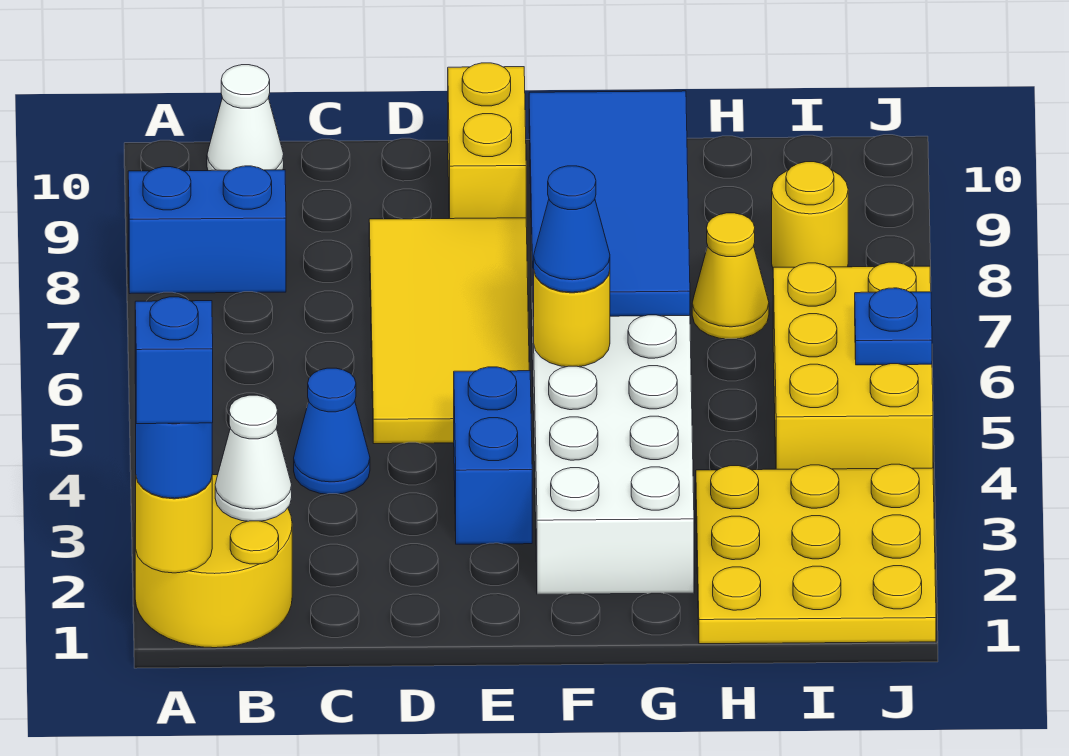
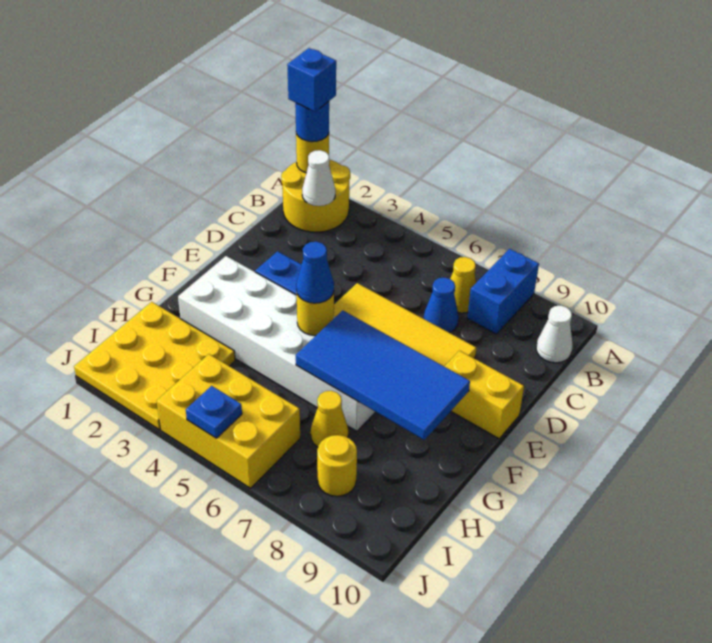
none -> yellow 1x1 cone [450,257,476,313]
blue 1x1 cone [294,368,370,494] -> blue 1x1 cone moved to [424,278,459,333]

